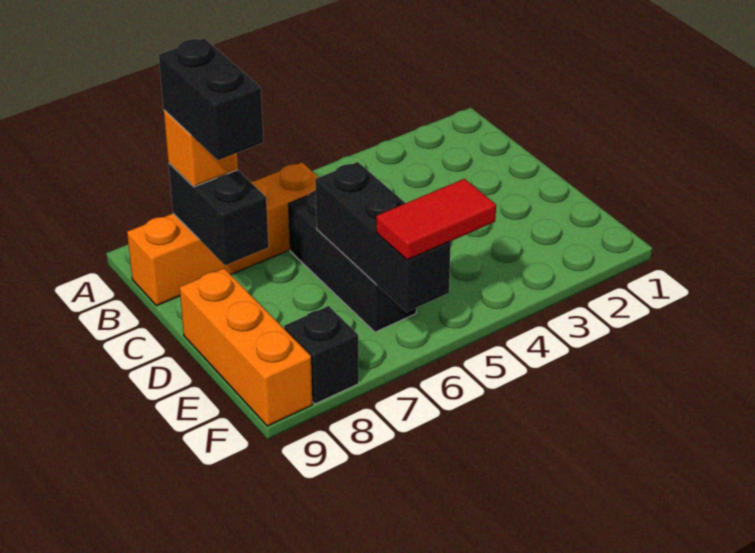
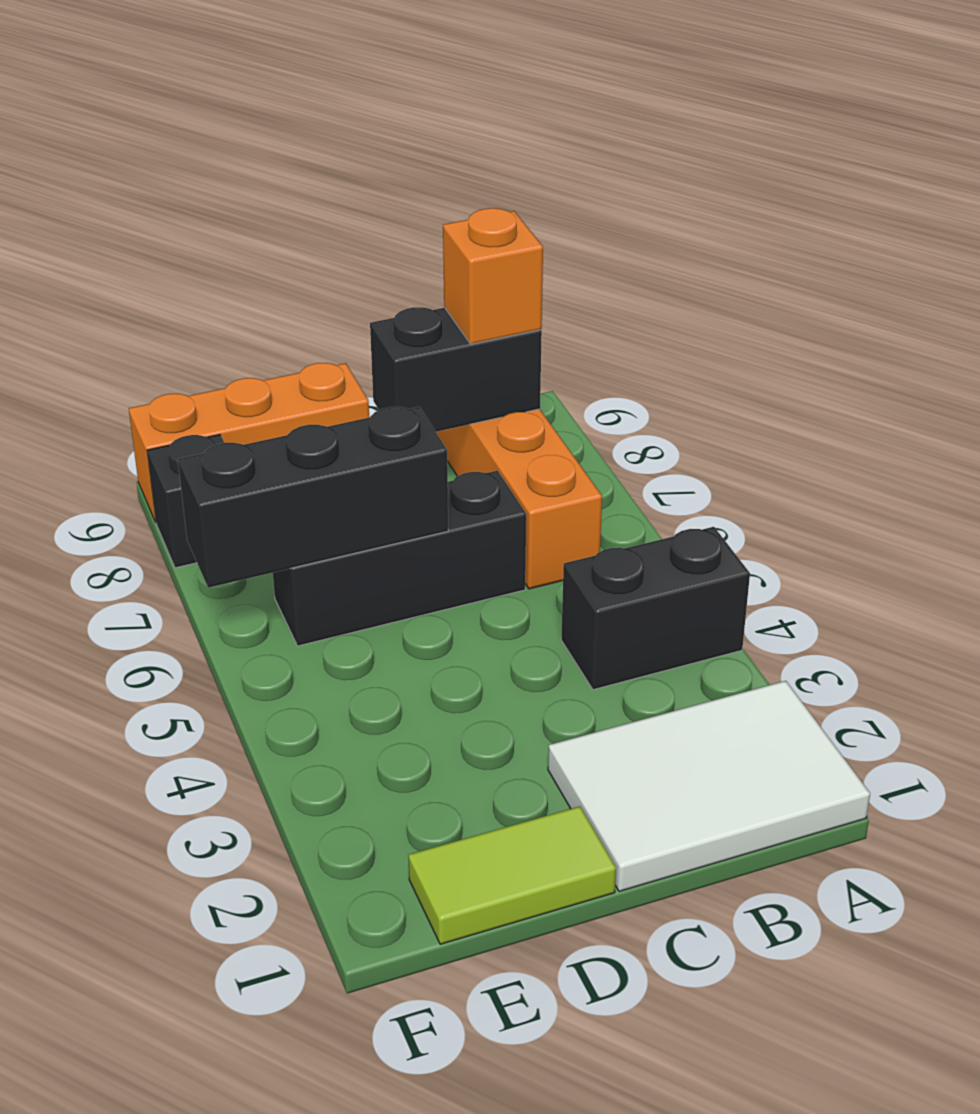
none -> white 2x3 tile [548,681,870,892]
black 1x2 brick [159,38,264,160] -> black 1x2 brick moved to [561,527,750,690]
none -> lime 1x2 tile [408,806,616,944]
red 1x2 tile [376,179,496,260] -> none

